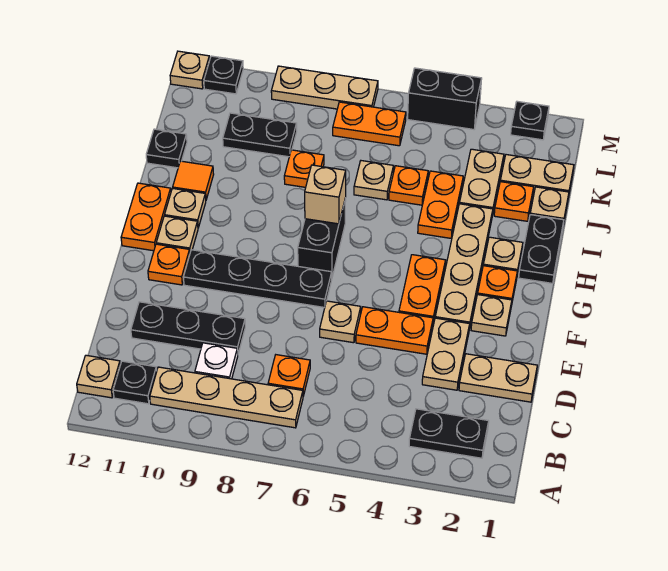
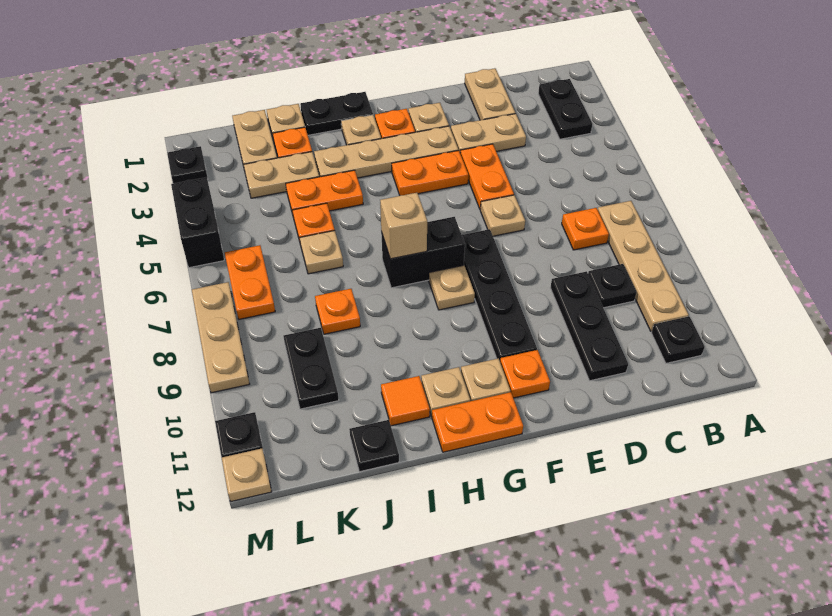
tan 1x1 plate [77,355,120,398] -> tan 1x1 plate moved to [429,265,475,310]
white 1x1 plate [195,343,238,379] -> black 1x1 plate [588,264,637,308]

